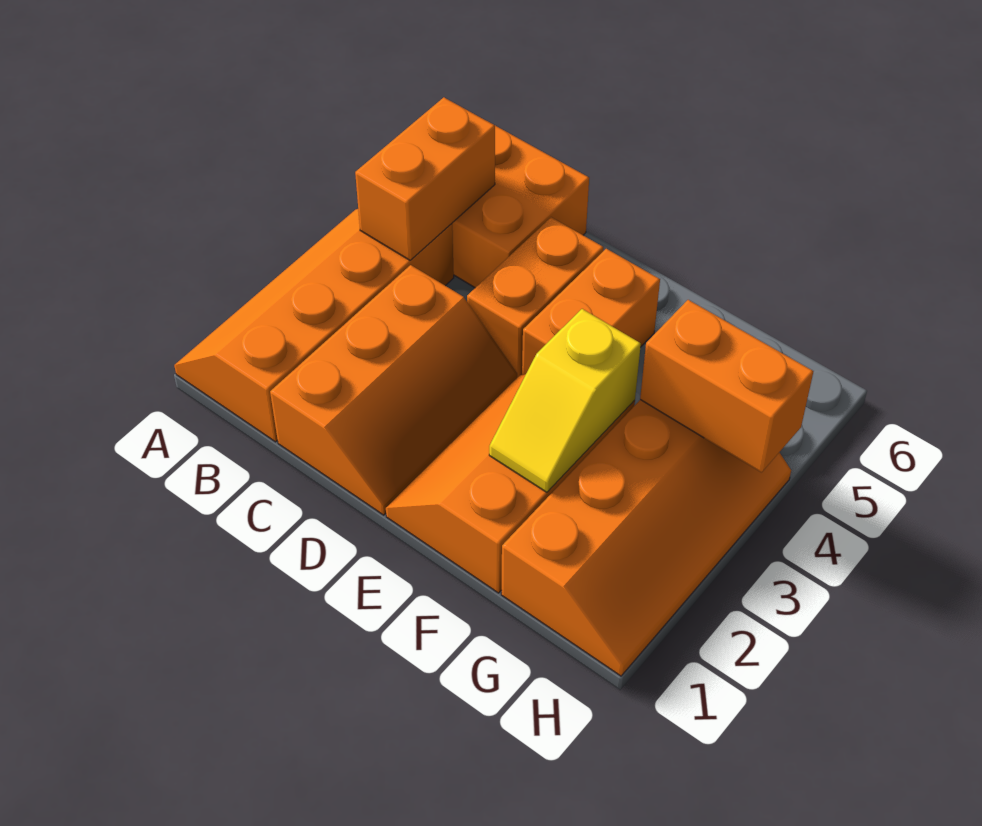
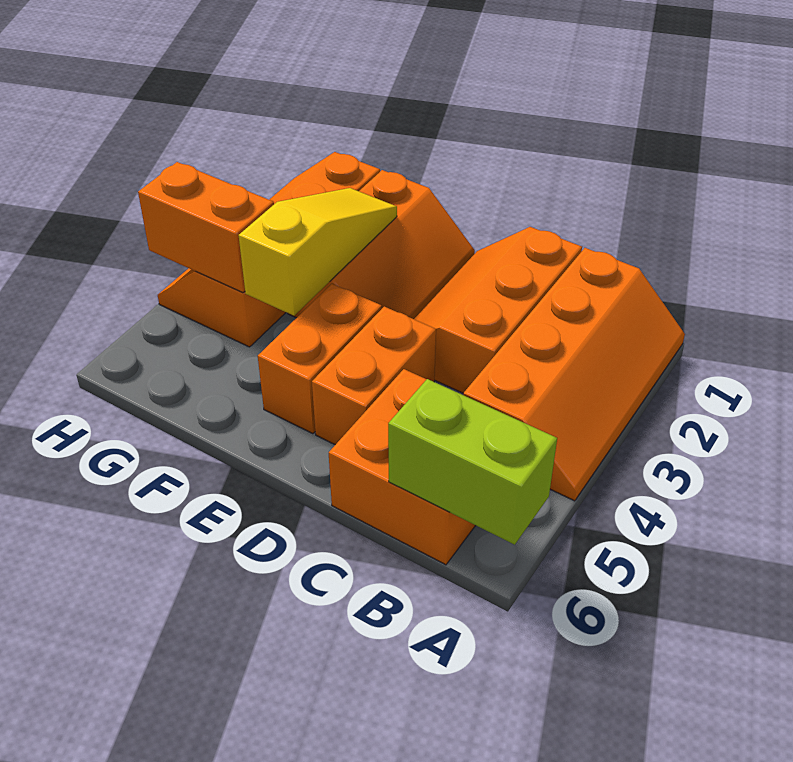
none -> lime 1x2 brick [388,379,557,545]
orange 1x2 brick [355,97,495,260] -> none
yellow 1x2 slope [489,309,641,492] -> yellow 1x3 slope [239,188,397,316]

